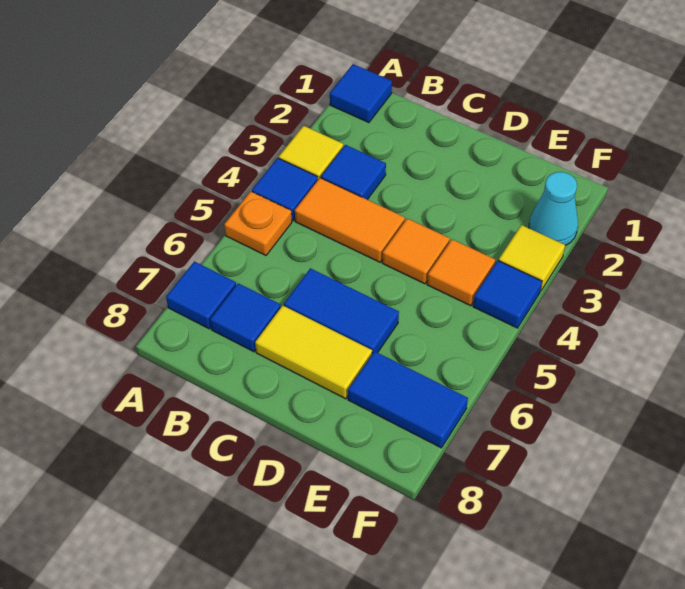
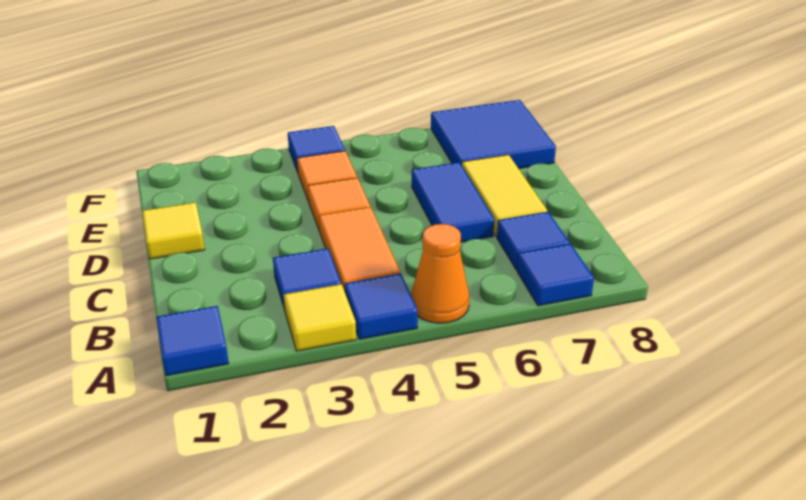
orange 1x1 plate [224,191,292,255] -> orange 1x1 cone [411,224,470,323]
blue 1x2 tile [348,351,468,448] -> blue 2x2 tile [431,100,556,169]
cyan 1x1 cone [529,172,578,245] -> none
yellow 1x1 tile [499,225,565,291] -> yellow 1x1 tile moved to [142,202,205,259]

